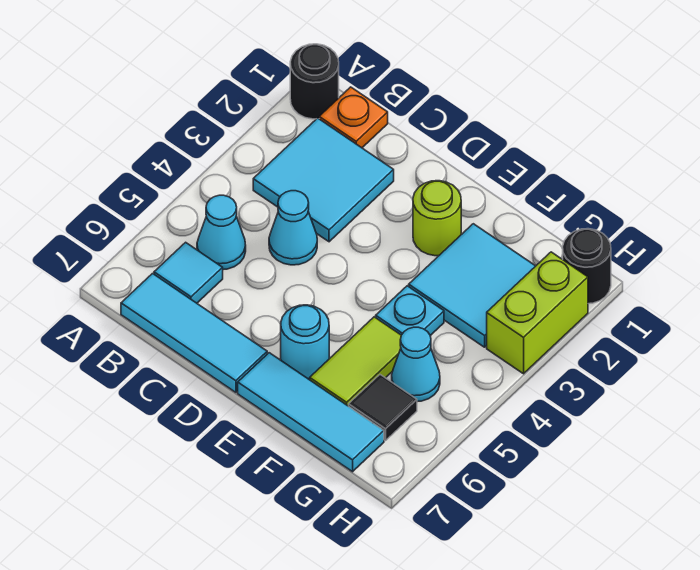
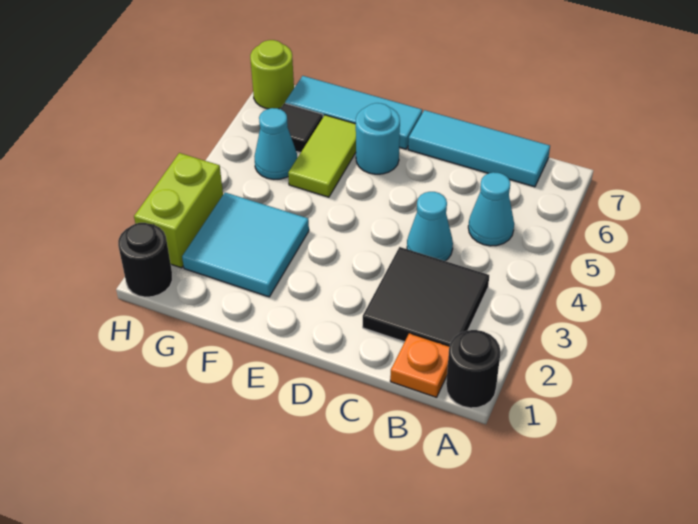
cyan 2x2 tile [253,118,394,242] -> black 2x2 tile [363,247,489,346]
cyan 1x1 tile [154,242,223,303] -> none
lime 1x1 round brick [413,181,461,256] -> lime 1x1 round brick moved to [250,40,294,109]
cyan 1x1 plate [376,286,444,336] -> none

